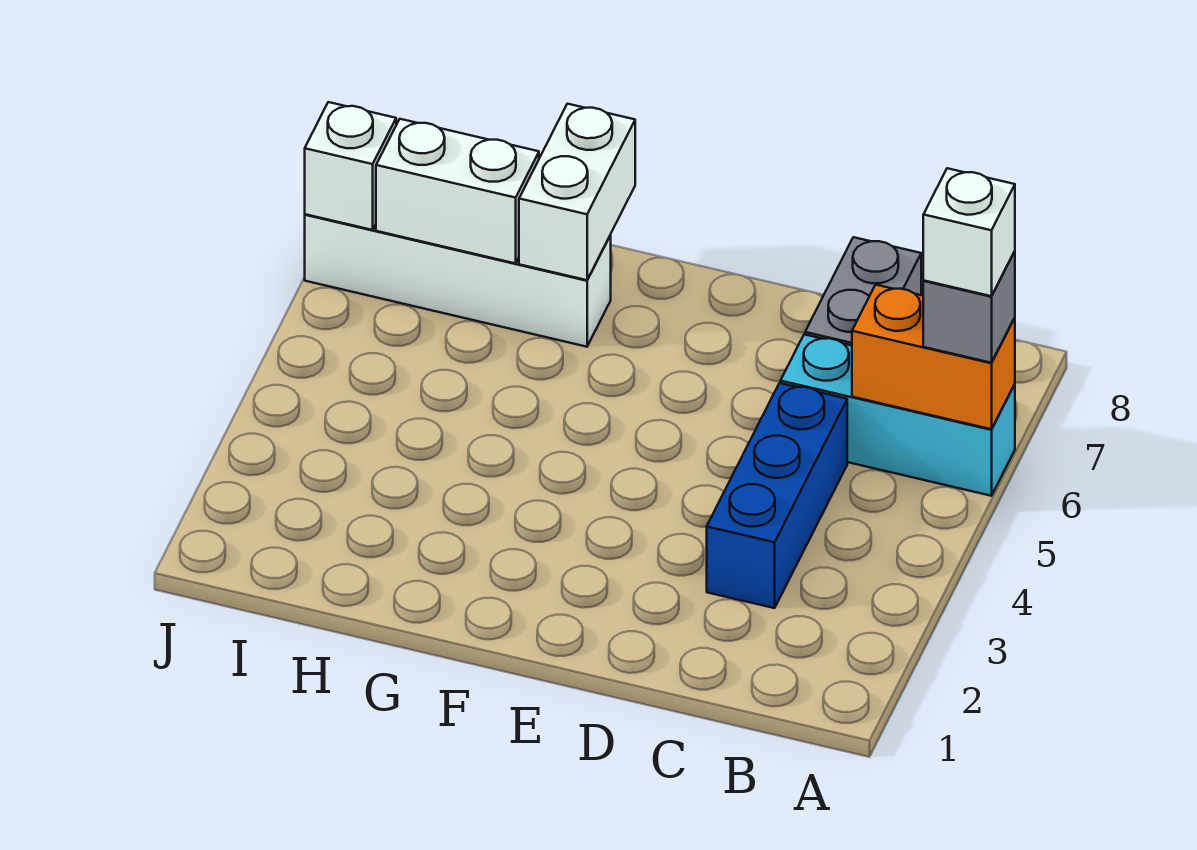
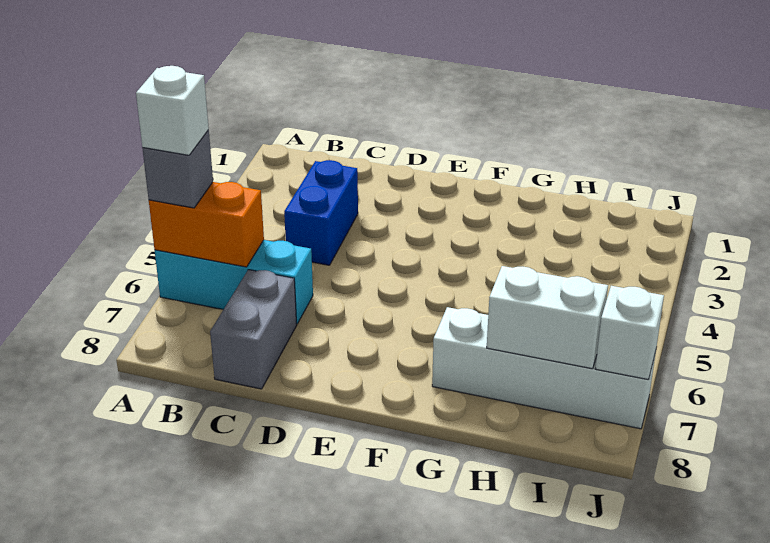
blue 1x3 brick [707,383,847,608] -> blue 1x2 brick [284,160,358,265]
white 1x2 brick [519,104,635,280] -> none

